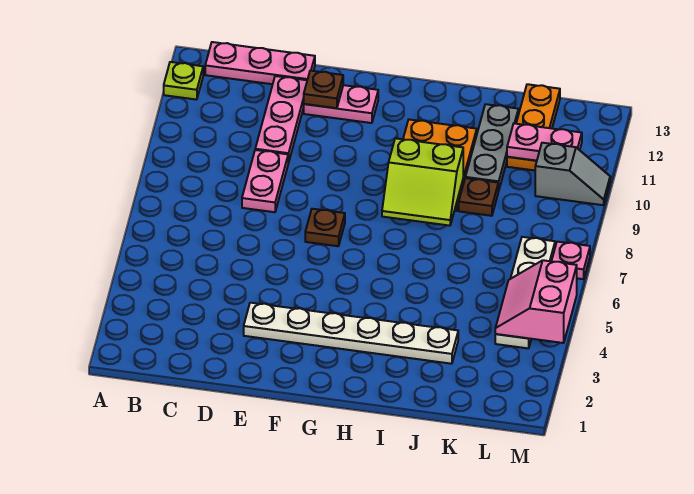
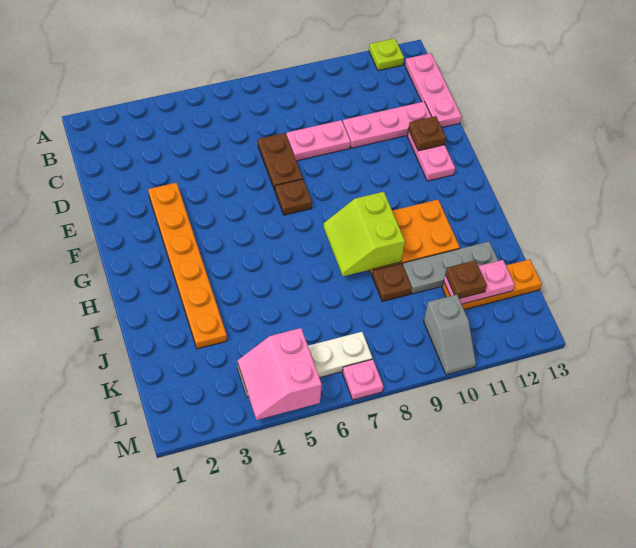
none -> brown 1x2 plate [258,133,303,190]
white 1x6 plate [244,303,458,364] -> orange 1x6 plate [148,183,227,349]
pink 1x2 plate [507,123,582,161] -> pink 1x2 plate turned to [444,260,515,304]
none -> brown 1x1 plate [445,261,487,299]
pink 2x2 slope [495,260,577,343] -> pink 2x2 slope turned to [238,328,322,420]

